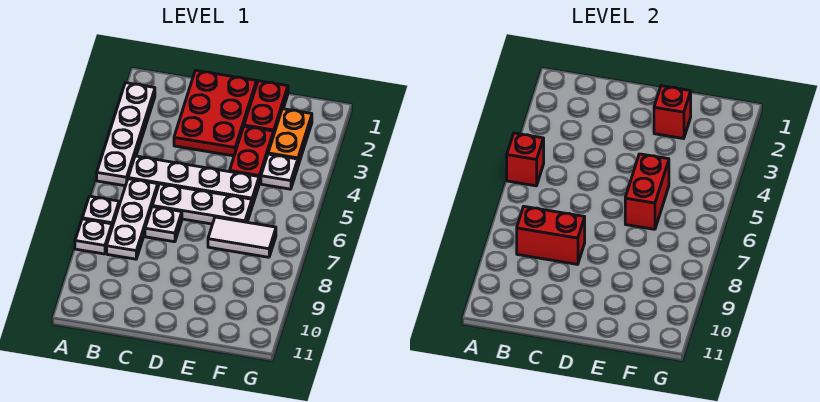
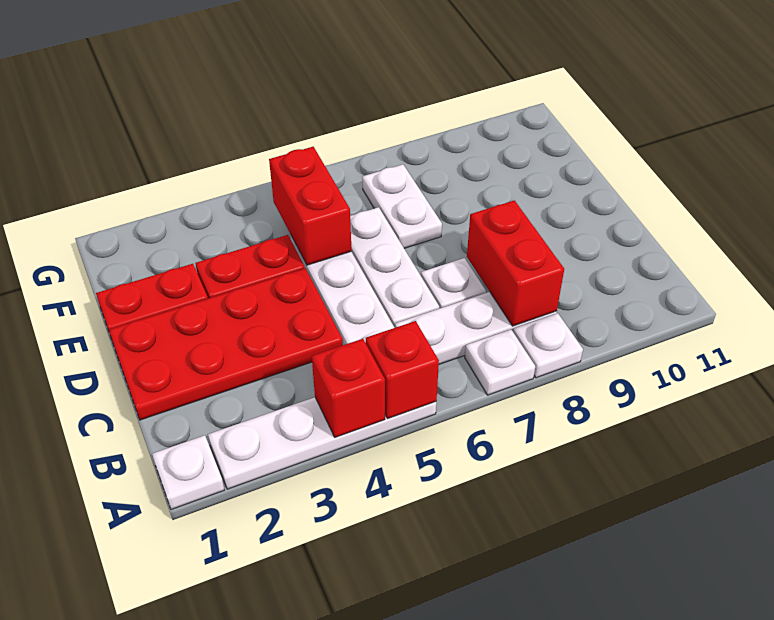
red 2x3 plate [174,70,257,156] -> red 2x4 plate [109,268,343,420]
red 1x1 brick [654,86,691,139] -> red 1x1 brick moved to [312,339,385,437]
red 1x2 brick [625,154,669,229] -> red 1x2 brick turned to [269,147,351,265]
white 1x2 tile [208,217,276,257] -> white 1x2 plate [362,164,442,248]
orange 1x2 plate [268,109,312,165] -> none
white 1x1 plate [261,154,298,189] -> white 1x1 plate moved to [152,435,224,510]

